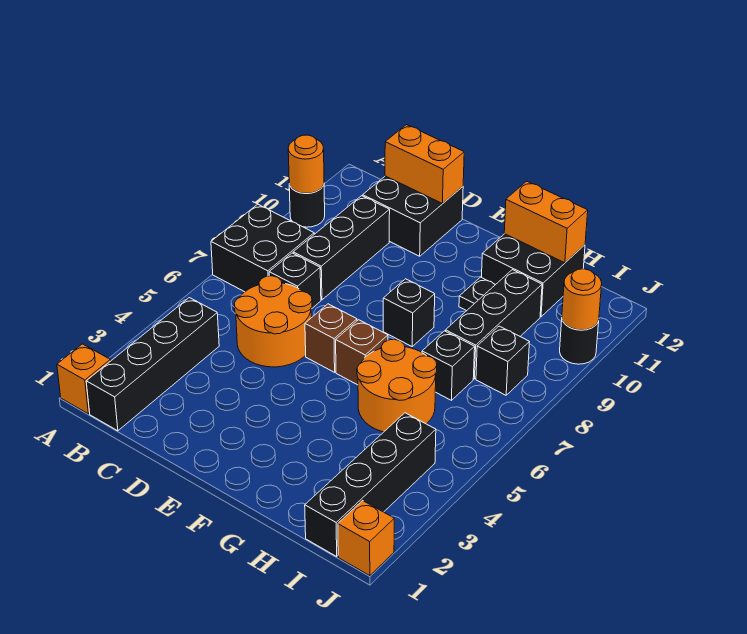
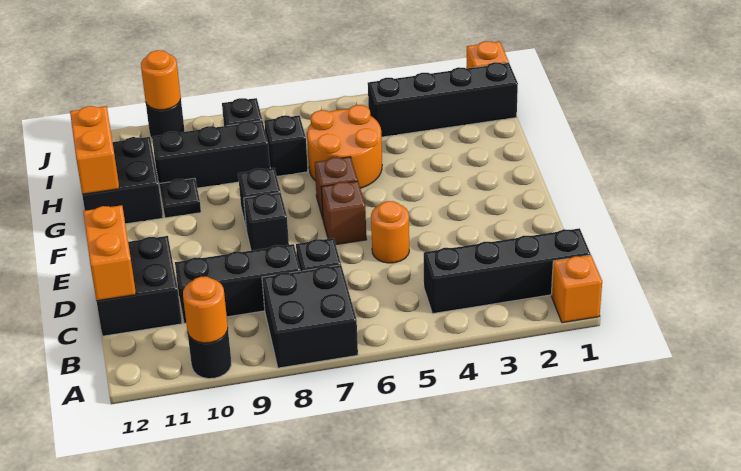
orange 2x2 round brick [234,276,312,367] -> orange 1x1 round brick [371,201,409,263]
none -> black 1x1 brick [244,193,289,251]

